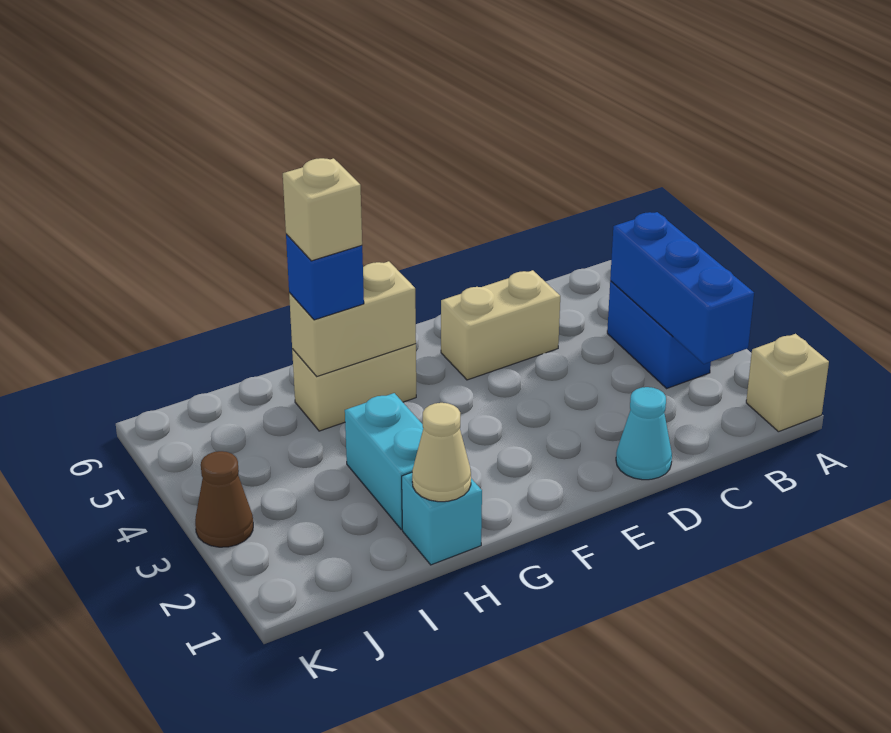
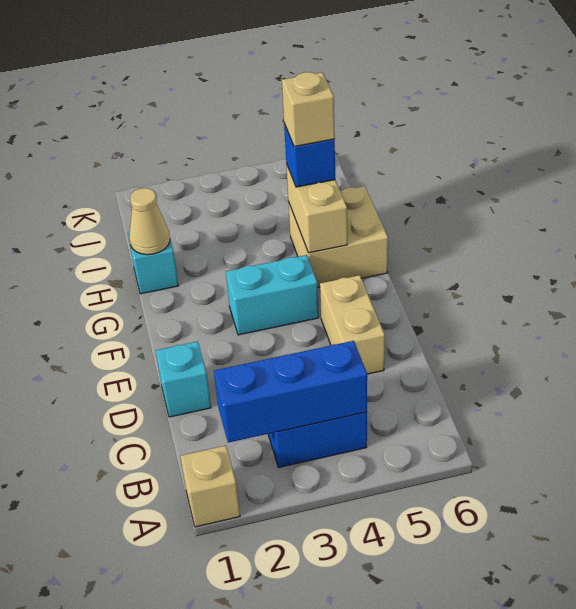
cyan 1x1 cone [616,387,672,480] -> cyan 1x1 brick [156,341,211,417]
tan 1x2 brick [292,344,416,431] -> tan 2x2 brick [288,186,388,287]
cyan 1x2 brick [345,393,423,529] -> cyan 1x2 brick moved to [226,255,319,335]
brown 1x1 cone [195,451,253,547] -> none

